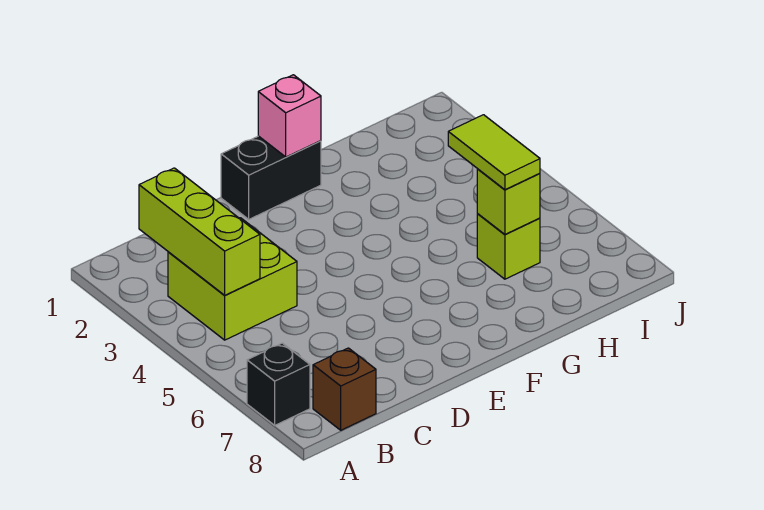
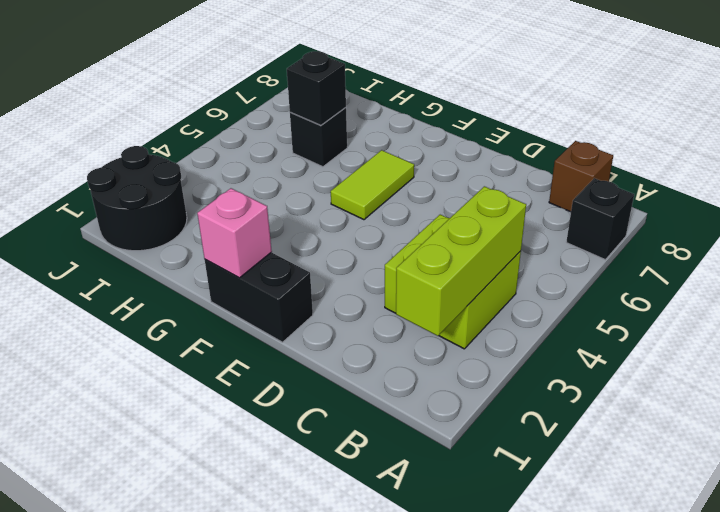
lime 1x2 tile [448,115,540,190] -> lime 1x2 tile moved to [331,150,414,220]
lime 1x1 brick [477,214,540,279] -> black 1x1 brick [290,108,347,167]
lime 1x1 brick [477,169,540,235] -> black 1x1 brick [287,51,346,125]
none -> black 2x2 round brick [87,146,187,251]

